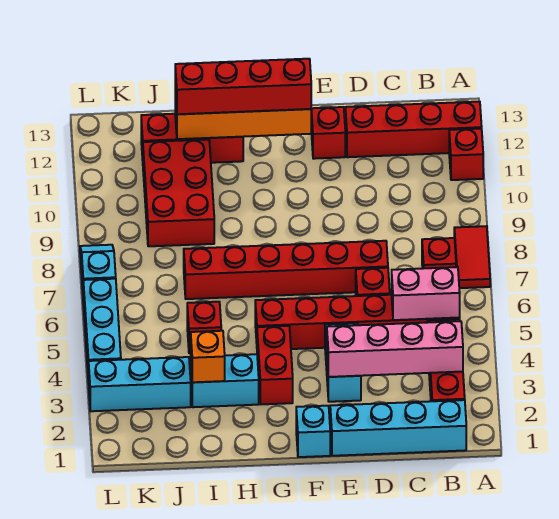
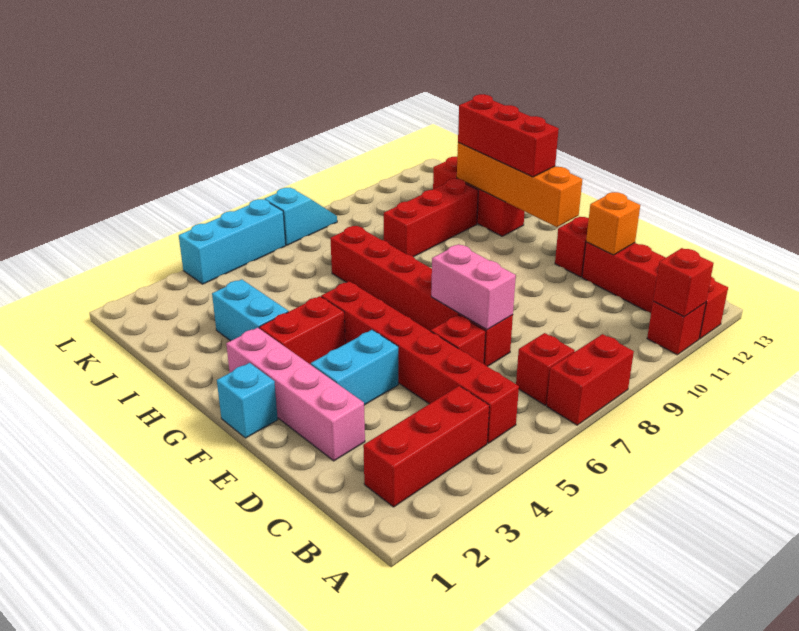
red 1x2 tile [454,226,490,288] -> red 1x2 brick [547,334,634,425]
cyan 1x4 brick [330,400,466,456] -> none
pink 1x4 brick [327,321,463,377] -> pink 1x4 brick moved to [226,328,365,461]
pink 1x2 brick [392,267,460,320] -> pink 1x2 brick moved to [431,244,516,330]
red 1x4 brick [175,59,311,114] -> red 1x3 brick [458,94,559,177]
orange 1x1 brick [191,331,225,382] -> orange 1x1 brick moved to [586,192,640,255]
red 1x1 brick [187,302,221,353] -> red 1x1 brick moved to [653,248,714,317]
red 2x3 brick [143,139,214,246] -> red 1x3 brick [384,179,478,257]
cyan 1x3 brick [89,357,191,411] -> none

